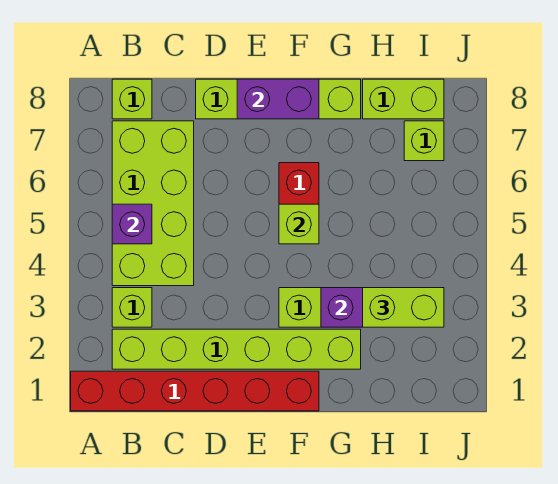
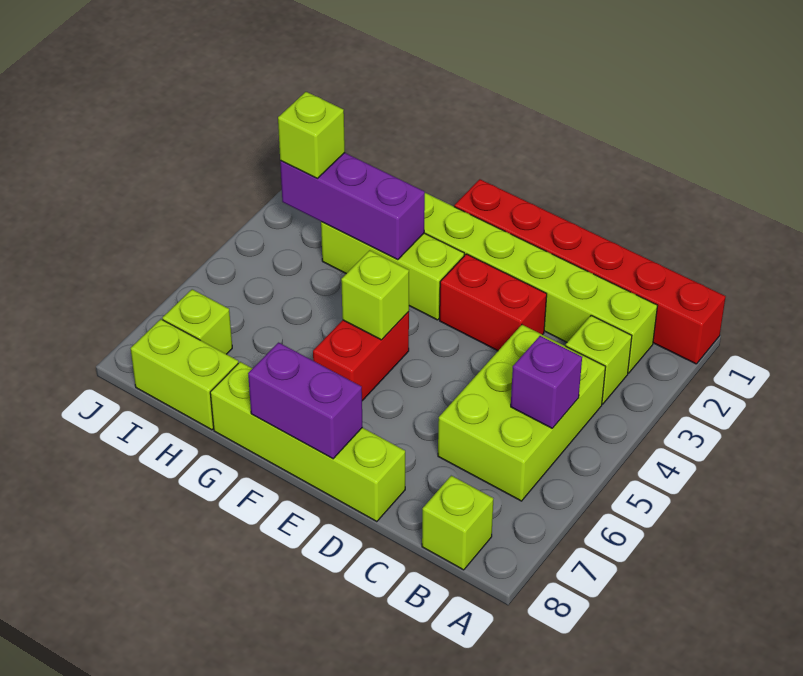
lime 2x4 brick [112,121,194,286] -> lime 2x3 brick [438,325,605,501]
none -> red 1x2 brick [440,254,547,351]
lime 1x2 brick [363,288,444,327] -> lime 1x1 brick [278,92,345,178]

